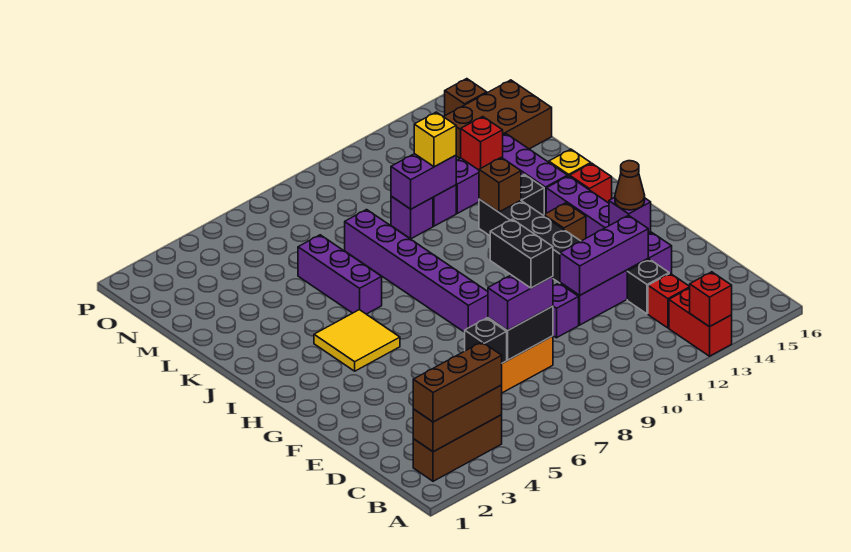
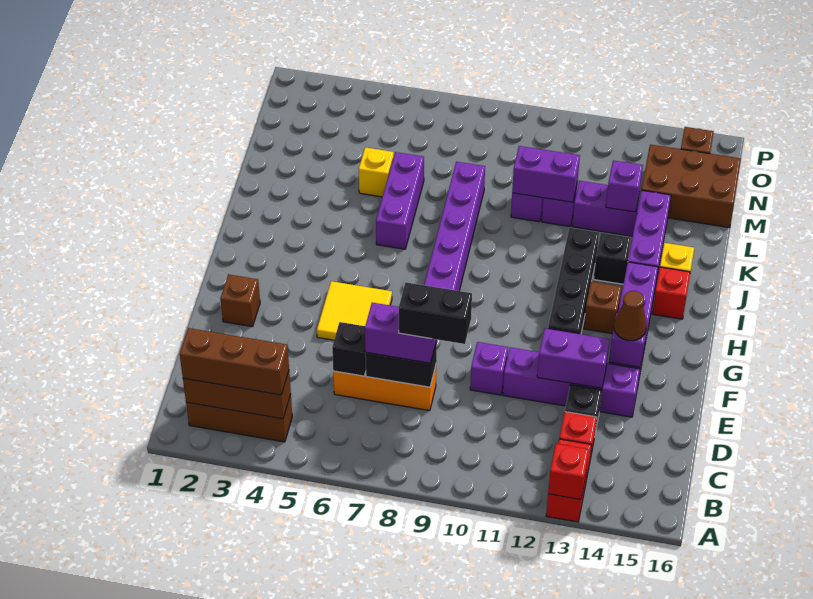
black 1x2 brick [490,219,553,288] -> black 1x2 brick turned to [399,282,472,344]
purple 1x3 brick [560,215,648,295] -> purple 1x2 brick [537,329,610,388]
yellow 2x2 tile [314,310,400,371] -> yellow 2x2 tile moved to [317,281,392,340]
brown 1x1 brick [479,158,521,212] -> brown 1x1 brick moved to [220,274,260,327]
yellow 1x1 brick [414,112,456,167] -> yellow 1x1 brick moved to [359,147,394,197]
red 1x1 brick [461,117,503,170] -> purple 1x1 brick [606,160,643,212]

